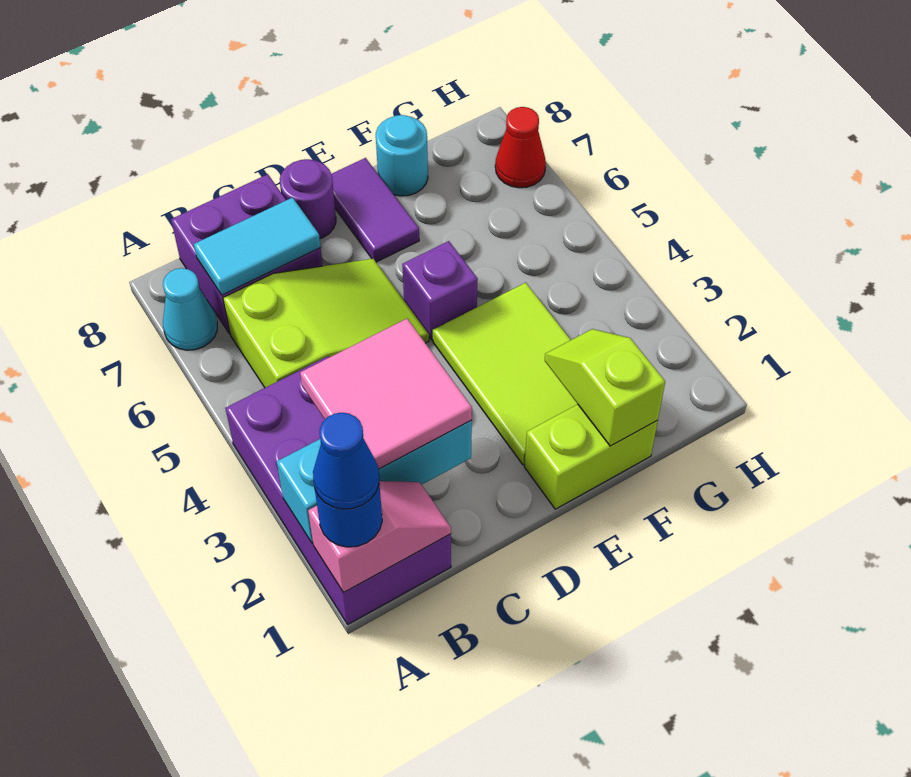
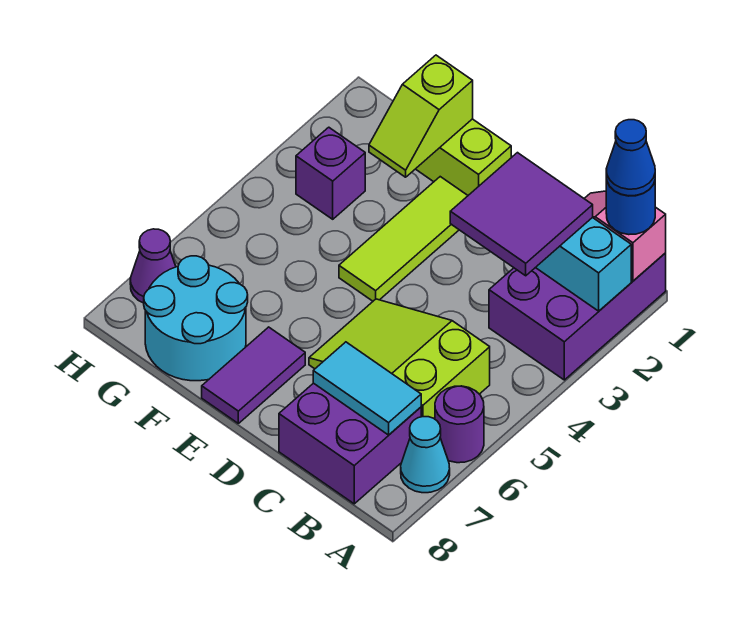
purple 2x4 brick [226,356,451,624] -> purple 2x3 brick [489,253,666,380]
pink 2x2 tile [300,319,472,469] -> purple 2x2 tile [450,153,593,276]
purple 1x1 round brick [280,159,336,239] -> purple 1x1 round brick moved to [435,386,484,463]
lime 2x3 tile [433,283,577,465] -> lime 1x3 tile [339,177,468,301]
purple 1x1 brick [402,241,478,340] -> purple 1x1 brick moved to [296,127,365,219]
cyan 1x1 round brick [376,115,428,196] -> cyan 2x2 round brick [144,256,248,381]
red 1x1 cone [495,107,546,188] -> purple 1x1 cone [130,229,176,303]

